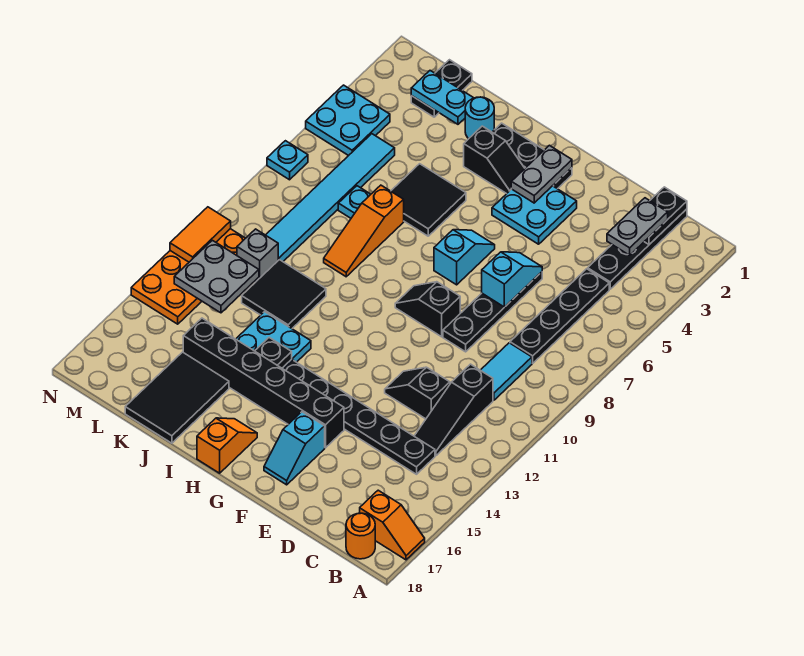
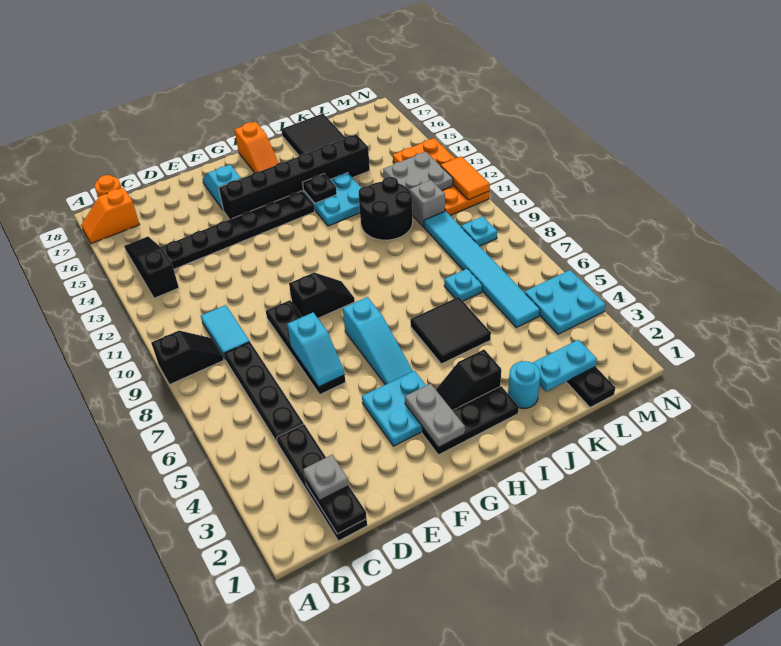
grey 1x2 plate [607,198,668,255] -> grey 1x1 plate [303,455,349,500]
black 1x3 slope [414,364,493,456] -> black 1x3 slope moved to [124,237,179,298]
black 1x2 slope [385,367,450,419] -> black 1x2 slope moved to [151,331,224,385]
cyan 1x2 slope [434,230,495,285] -> cyan 1x3 slope [343,297,413,385]
orange 1x3 slope [324,185,404,277] -> none
black 2x2 tile [242,260,326,328] -> black 2x2 round brick [359,177,413,240]
cyan 1x1 plate [267,141,308,180] -> cyan 1x1 plate moved to [461,216,497,246]

